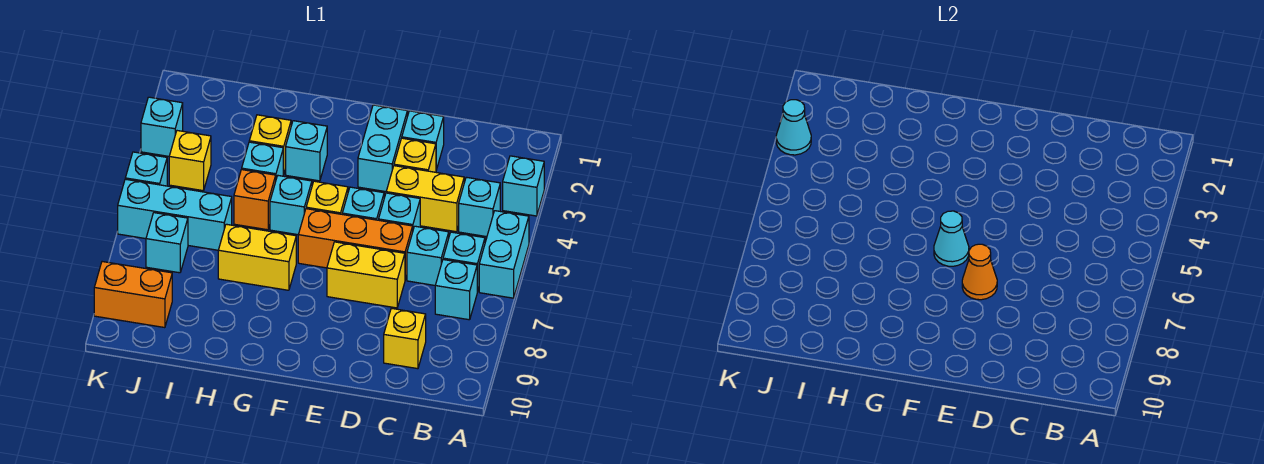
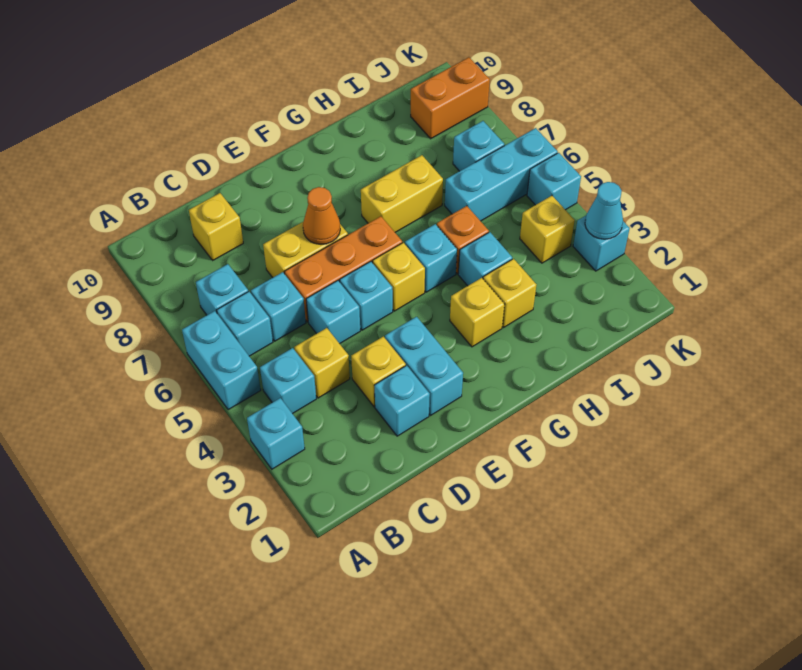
yellow 1x2 brick [386,166,464,232] -> yellow 1x1 brick [294,328,350,398]
cyan 1x1 cone [934,211,969,266] -> none
cyan 1x1 brick [286,121,327,181] -> yellow 1x1 brick [450,278,505,347]

